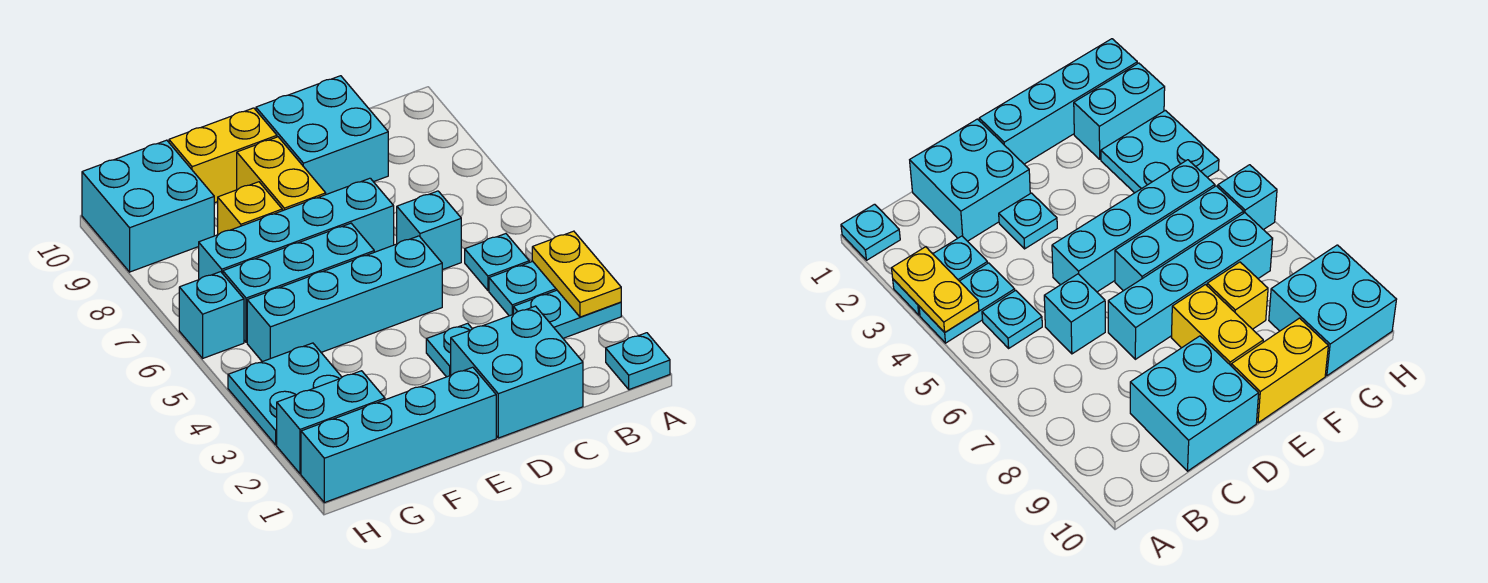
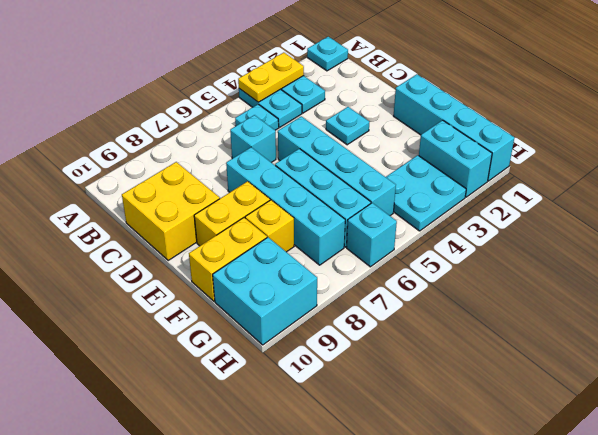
cyan 2x2 brick [451,306,583,438] -> none
cyan 2x2 brick [256,76,388,194] -> yellow 2x2 brick [122,162,220,261]
yellow 1x2 brick [169,108,277,203] -> yellow 1x2 brick turned to [189,218,267,301]

